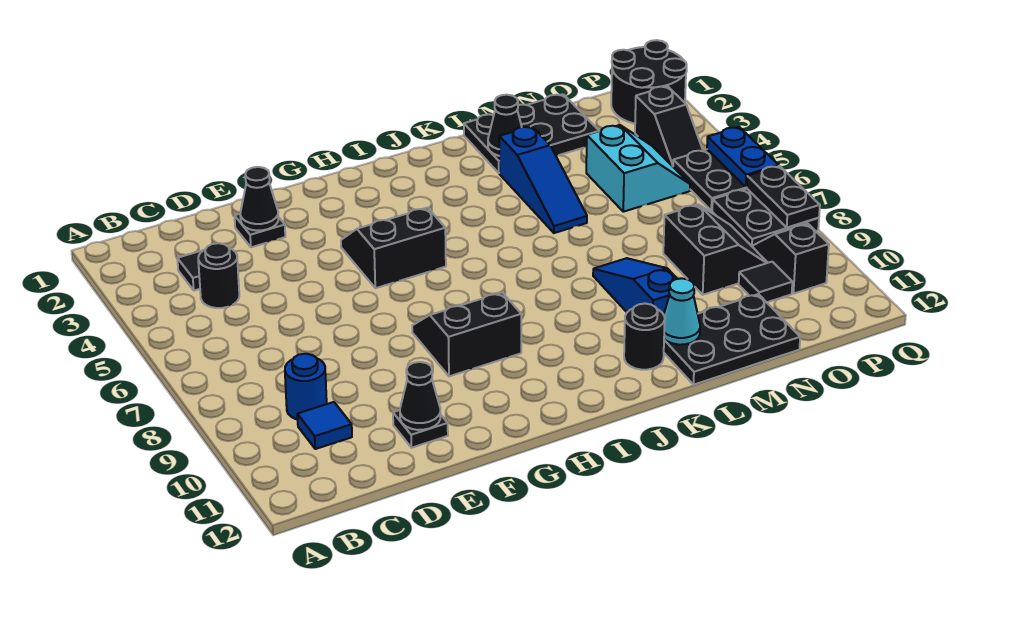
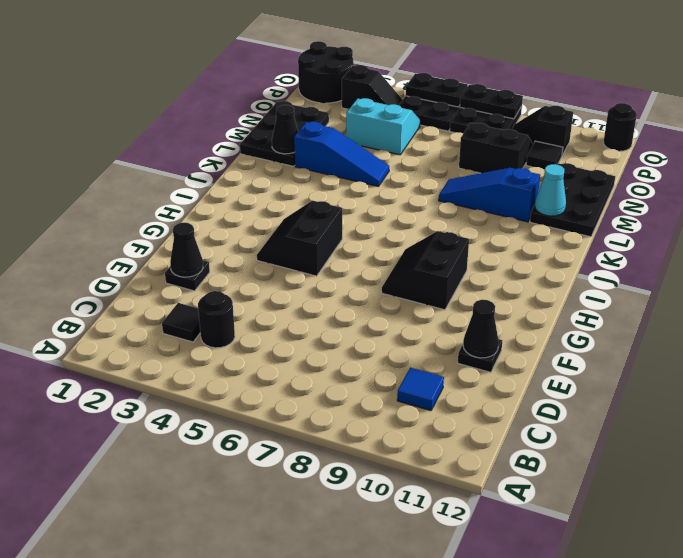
blue 1x1 round brick [285,354,327,420] -> none
black 1x1 round brick [624,304,665,370] -> black 1x1 round brick moved to [603,103,637,151]
blue 1x2 plate [707,127,778,187] -> black 1x2 plate [405,73,468,107]

